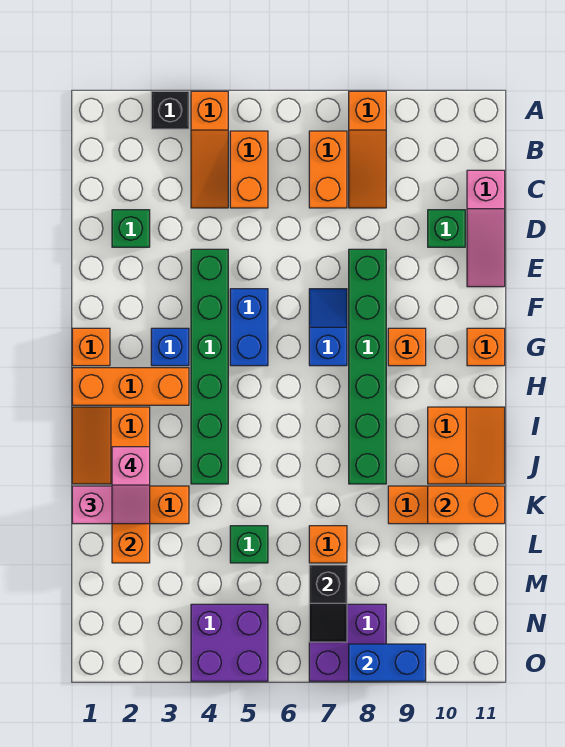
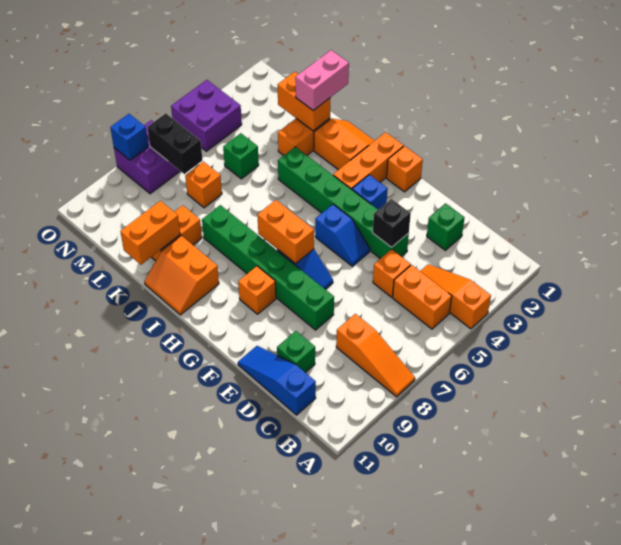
black 1x1 brick [151,91,189,129] -> black 1x1 brick moved to [373,199,411,247]
orange 1x3 slope [349,91,386,208] -> orange 1x3 slope turned to [336,314,415,397]
orange 1x2 brick [309,131,347,208] -> orange 1x2 brick moved to [257,200,314,264]
pink 1x3 slope [467,170,505,287] -> blue 1x3 slope [238,346,316,415]
blue 1x2 brick [230,289,268,366] -> blue 1x2 slope [315,204,370,266]
orange 1x1 brick [467,328,505,366] -> orange 1x1 brick moved to [373,249,411,297]
pink 1x2 slope [112,447,150,524] -> none
black 1x2 slope [309,565,347,642] -> black 1x2 brick [147,113,202,174]
blue 1x2 brick [349,644,426,681] -> blue 1x1 brick [110,114,148,160]

